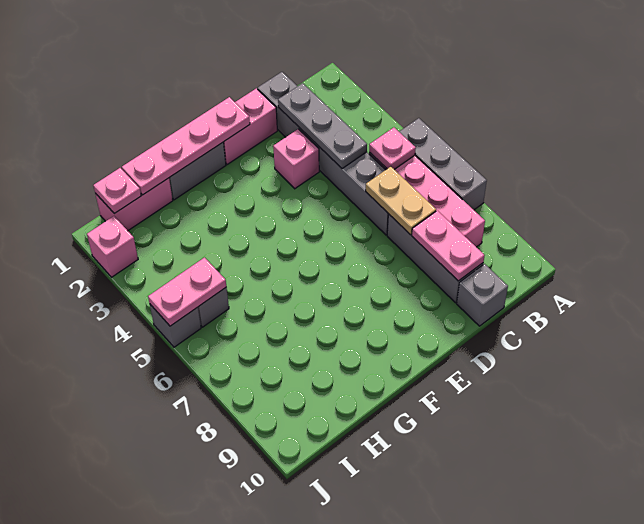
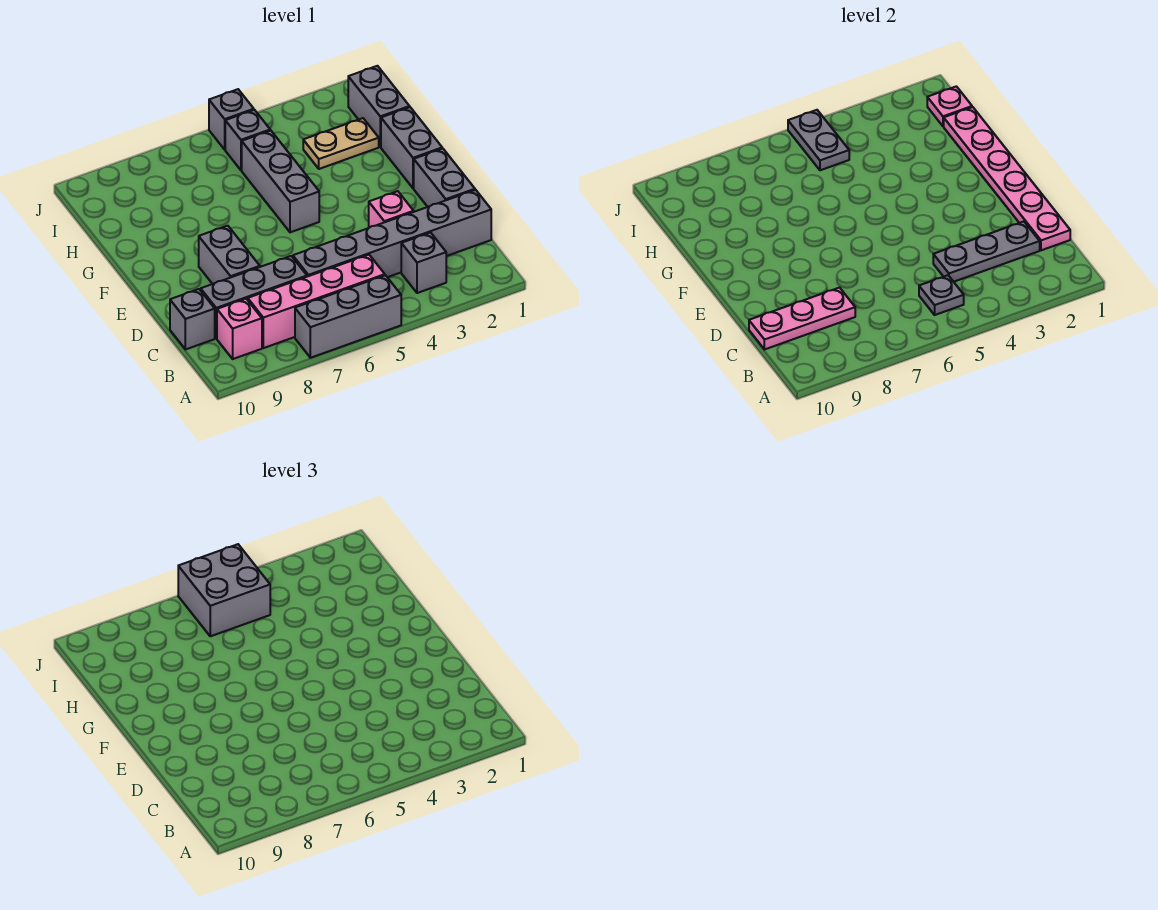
none -> grey 1x1 brick [401,233,446,293]
pink 1x1 plate [369,128,416,169] -> grey 1x1 plate [919,275,964,315]
tan 1x2 plate [366,167,436,235] -> tan 1x2 plate moved to [303,118,379,169]
pink 1x2 plate [412,211,485,281] -> pink 1x3 plate [749,288,855,350]
pink 1x2 brick [223,88,277,165] -> grey 1x2 brick [414,148,475,207]
none -> grey 1x2 brick [199,226,260,284]
pink 1x4 plate [122,97,250,195] -> pink 1x6 plate [944,107,1070,250]
none -> grey 1x3 brick [242,130,319,232]
pink 1x2 brick [95,178,173,231] -> grey 1x2 brick [348,66,410,147]
pink 1x2 plate [148,258,226,326] -> grey 1x2 plate [788,110,849,170]
none -> grey 2x2 brick [178,544,270,636]
pink 1x1 brick [87,216,138,277] -> pink 1x1 brick moved to [217,299,262,359]

